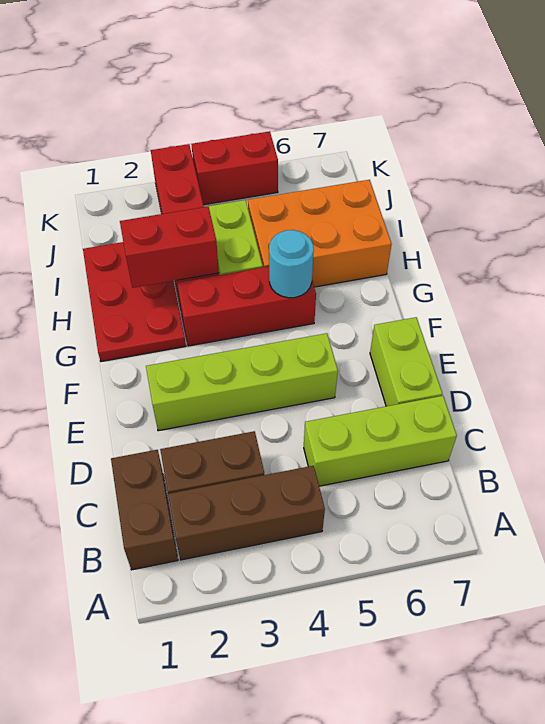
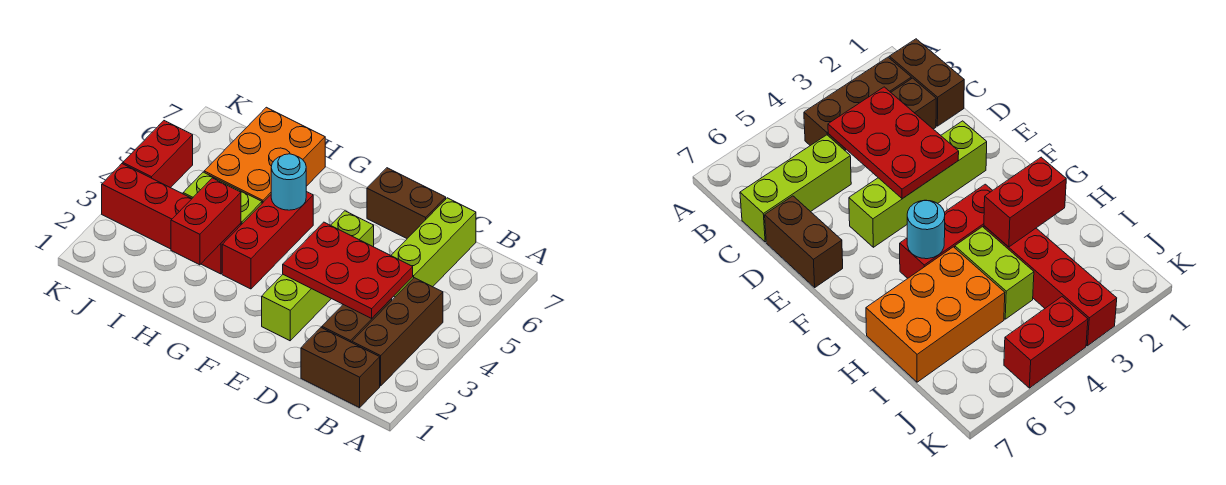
lime 1x2 brick [370,317,442,406] -> brown 1x2 brick [367,168,446,238]
red 2x3 plate [83,242,186,362] -> red 2x3 plate moved to [283,222,413,318]

